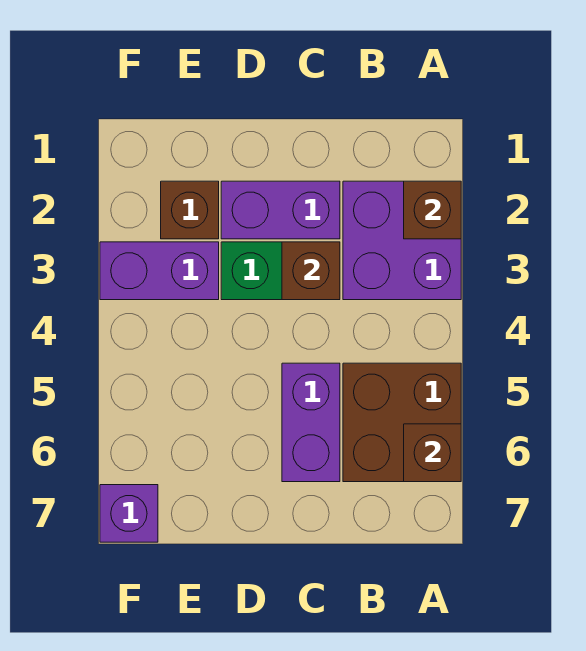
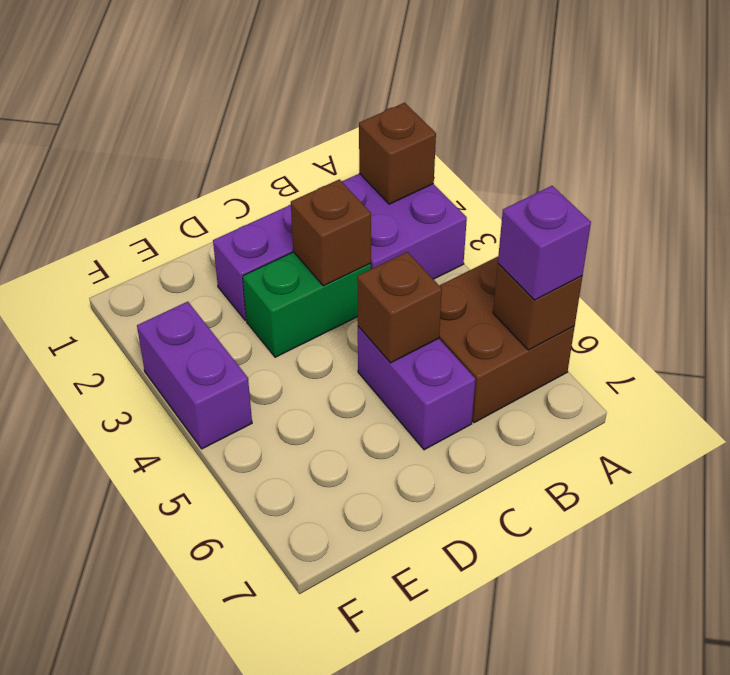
brown 1x1 brick [161,181,219,239] -> brown 1x1 brick moved to [357,252,442,363]
purple 1x2 brick [100,242,219,300] -> purple 1x2 brick turned to [137,302,252,449]
purple 1x1 brick [100,485,158,542] -> purple 1x1 brick moved to [498,186,591,300]

